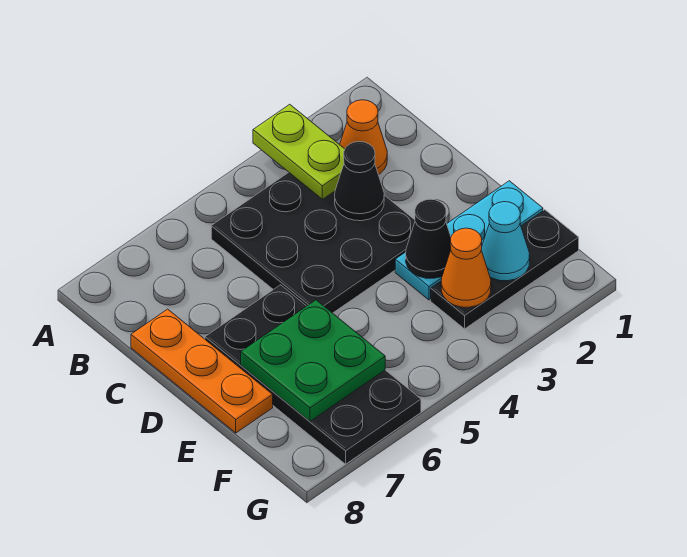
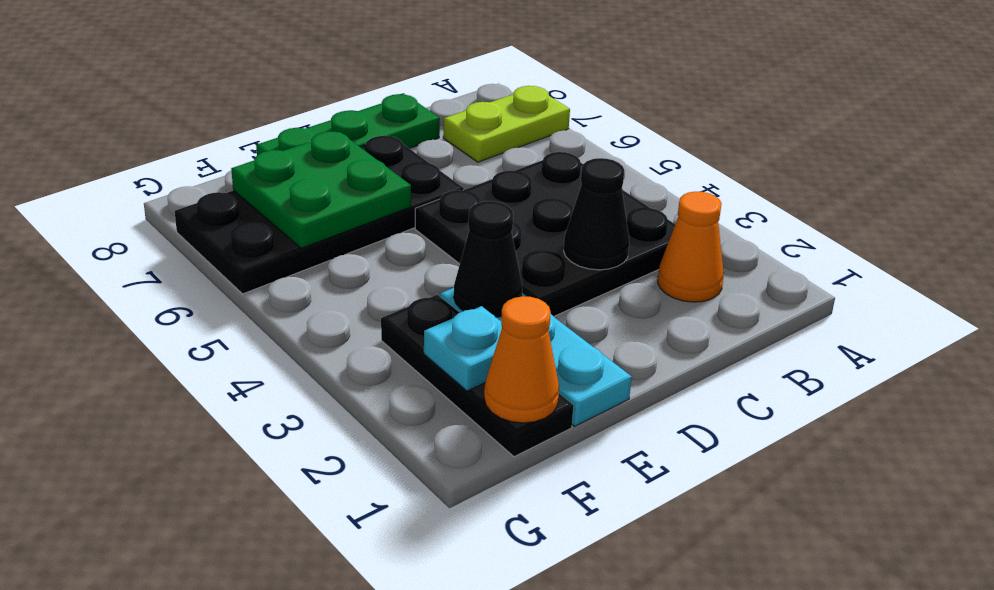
lime 1x2 plate [253,104,345,199] -> lime 1x2 plate moved to [443,86,570,162]
orange 1x3 plate [131,309,273,433] -> green 1x3 plate [256,94,440,155]
cyan 1x1 cone [482,202,530,281] -> cyan 1x1 plate [424,306,502,391]
orange 1x1 cone [441,228,491,307] -> orange 1x1 cone moved to [484,296,559,423]

